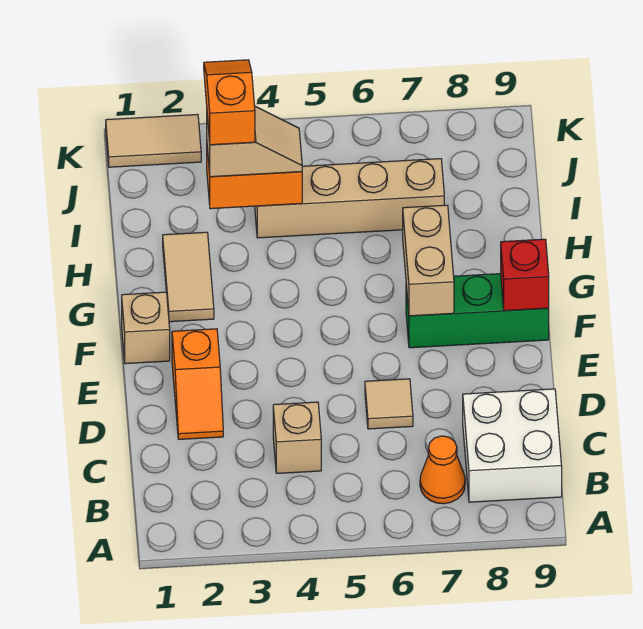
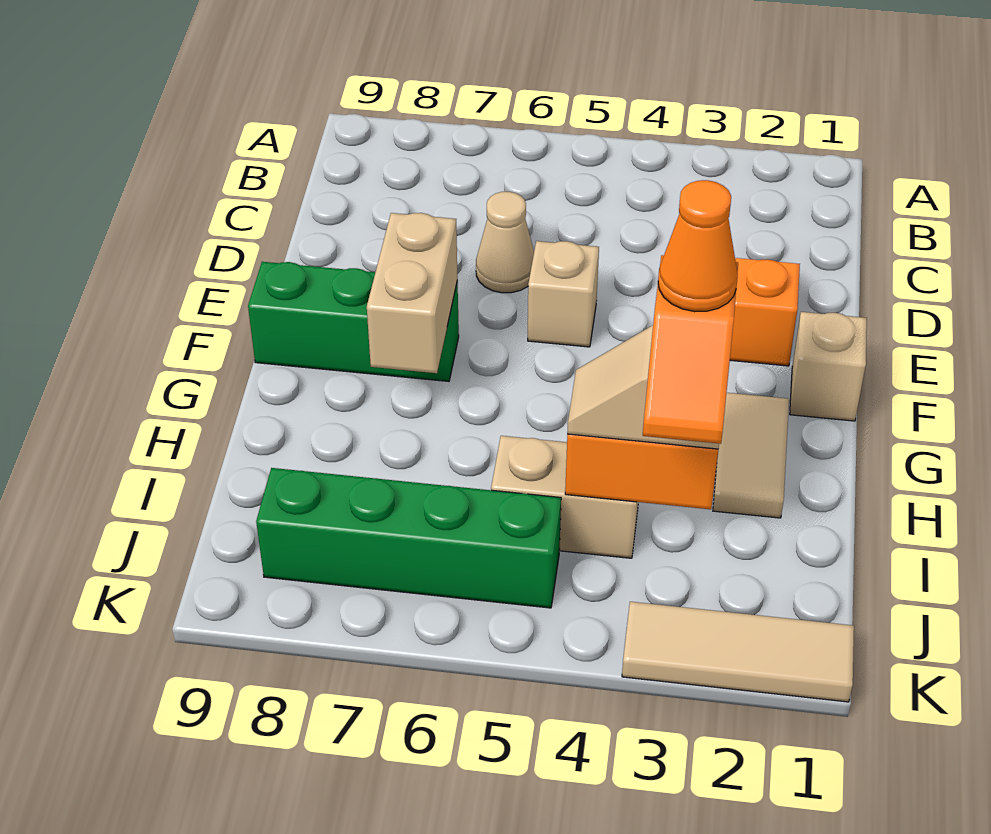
orange 1x1 cone [420,436,465,504] -> orange 1x1 cone moved to [658,180,738,312]
white 2x2 brick [463,389,562,502] -> none
tan 1x1 brick [273,402,321,473] -> tan 1x1 brick moved to [528,241,599,347]
tan 1x1 tile [365,379,413,429] -> tan 1x1 cone [476,192,534,293]
red 1x1 brick [501,239,549,311] -> none
tan 1x4 brick [255,159,444,238] -> tan 1x2 brick [491,436,638,558]
none -> green 1x4 brick [256,468,561,608]
tan 1x2 tile [106,114,201,167] -> tan 1x3 tile [622,602,854,702]

